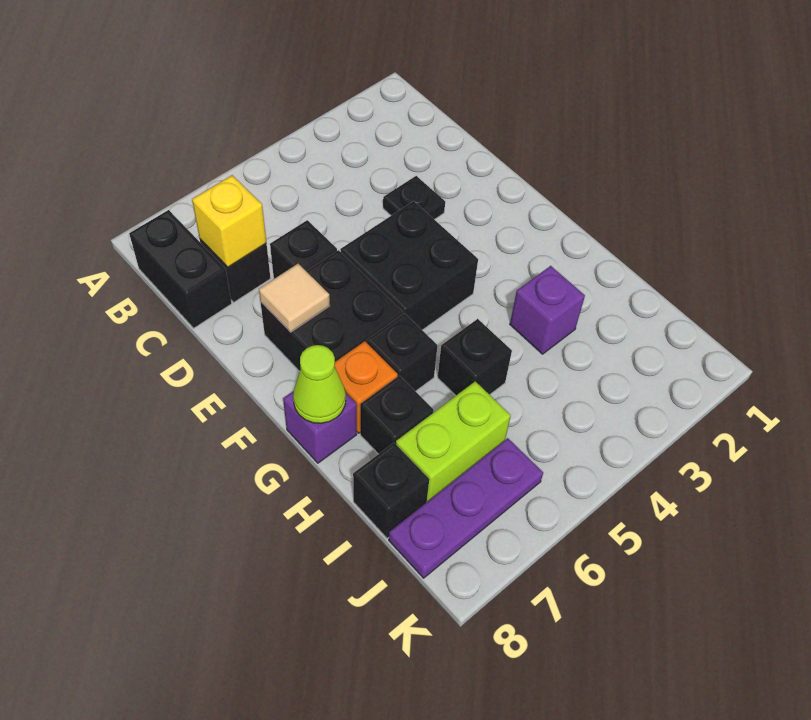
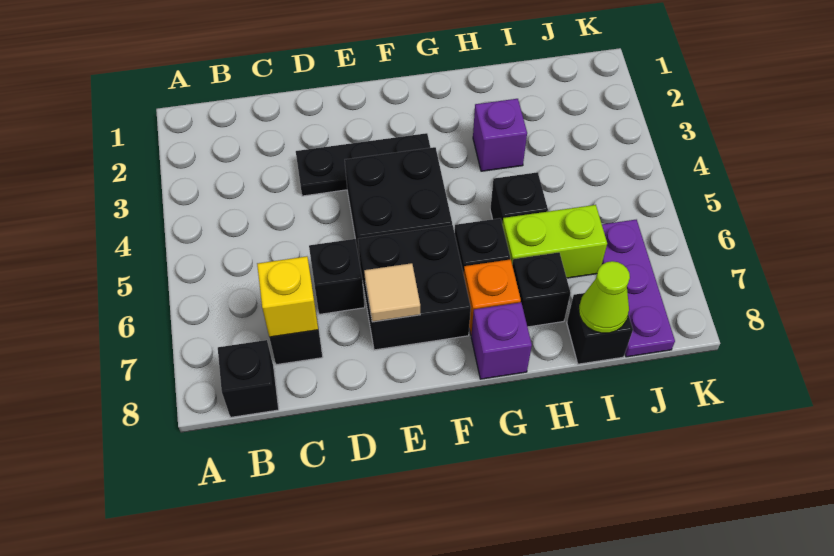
black 1x2 brick [129,210,232,328] -> black 1x1 brick [218,340,279,417]
black 1x1 plate [383,176,445,220] -> black 1x3 plate [296,133,430,196]
lime 1x1 cone [293,345,346,423] -> lime 1x1 cone moved to [579,261,630,333]
lime 1x2 brick [396,381,511,502] -> lime 1x2 brick turned to [502,205,607,278]

